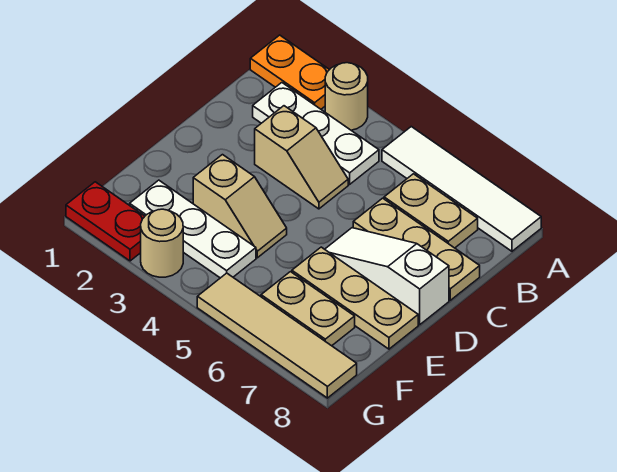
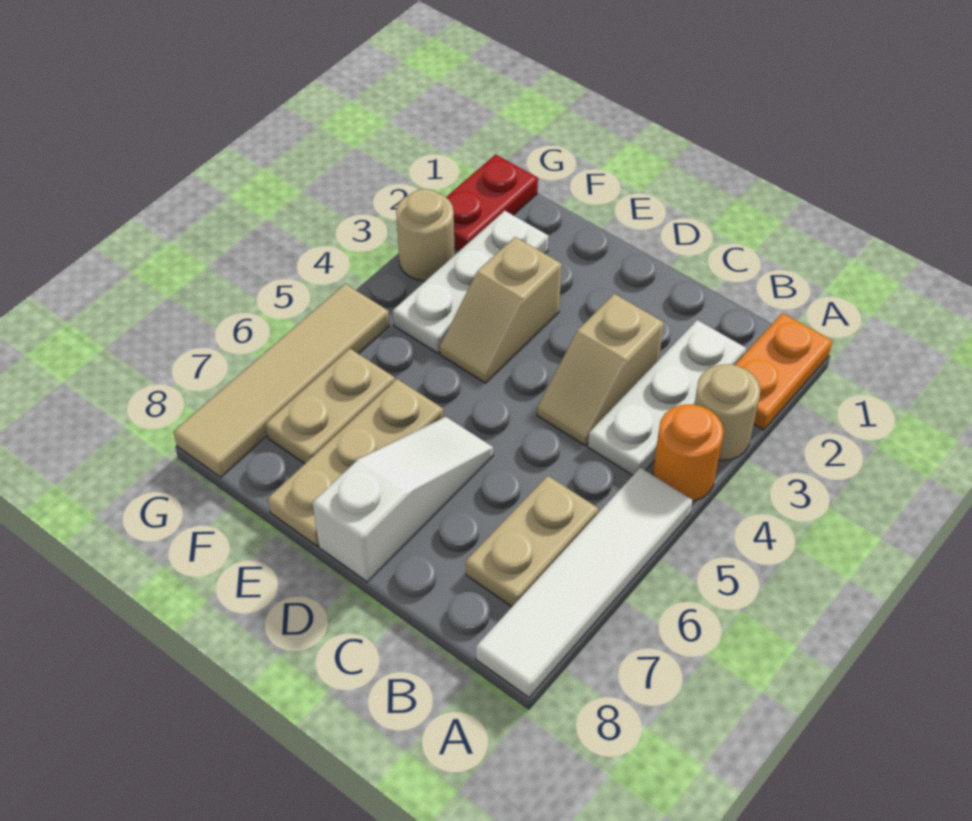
none -> orange 1x1 round brick [653,404,724,501]
tan 1x3 plate [353,198,480,300] -> none

